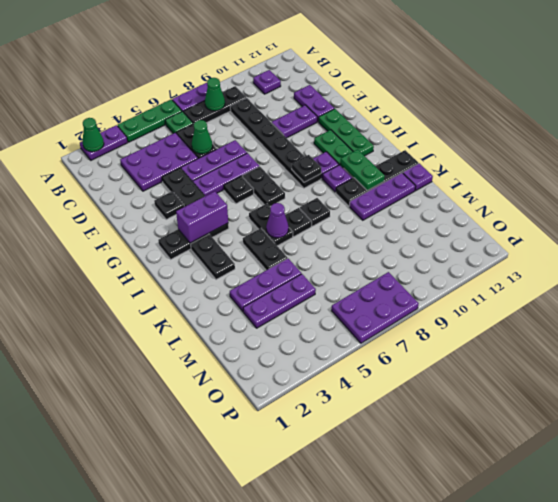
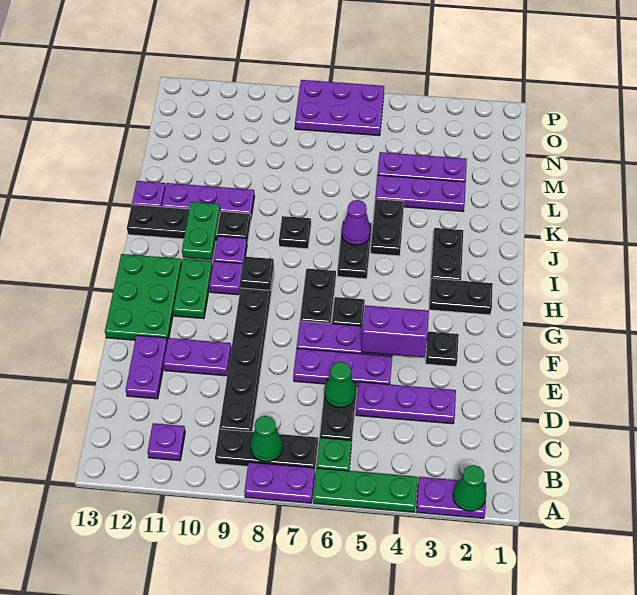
purple 2x3 plate [120,133,198,191] -> purple 1x3 plate [356,382,456,424]
black 1x4 plate [162,168,229,237] -> none
green 1x3 plate [319,109,374,156] -> green 2x3 plate [105,254,182,341]
purple 1x2 brick [176,191,228,243] -> purple 1x2 brick moved to [361,305,429,357]
black 1x1 plate [285,208,312,236] -> none

